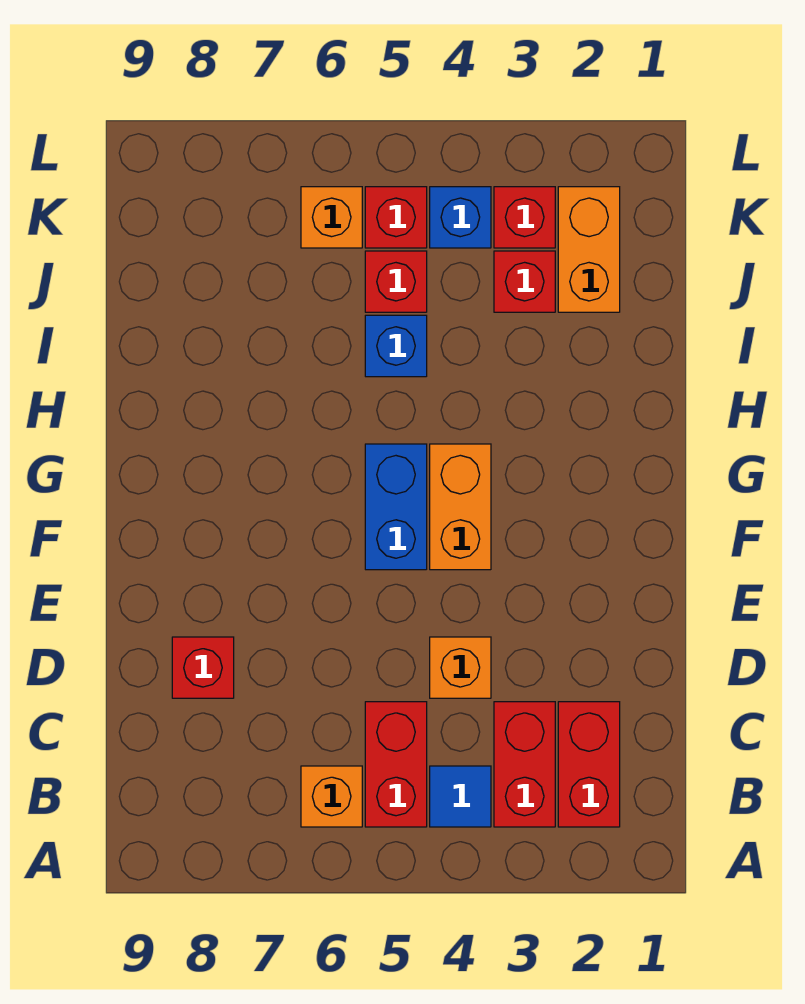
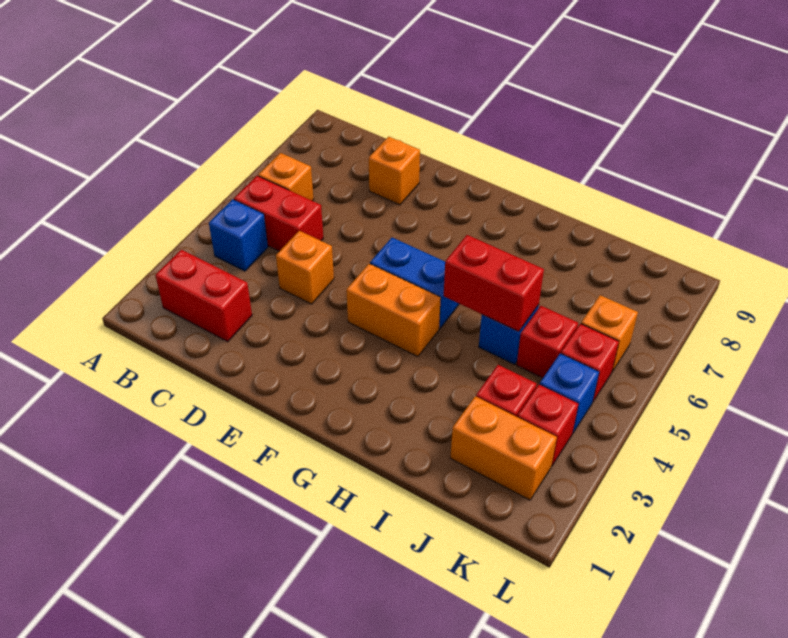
red 1x2 brick [494,702,555,827] -> red 1x2 brick moved to [444,235,544,331]
blue 1x1 tile [430,766,491,827] -> blue 1x1 brick [209,199,268,271]
red 1x1 brick [172,637,234,698] -> orange 1x1 brick [369,137,420,205]

